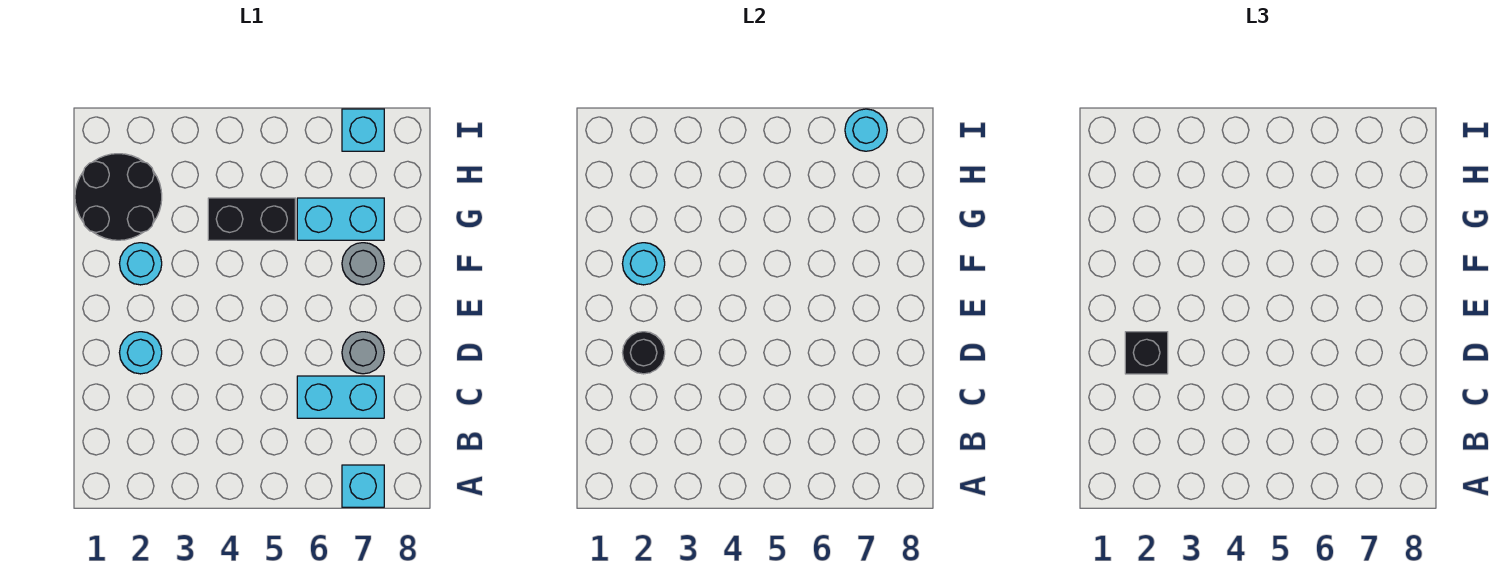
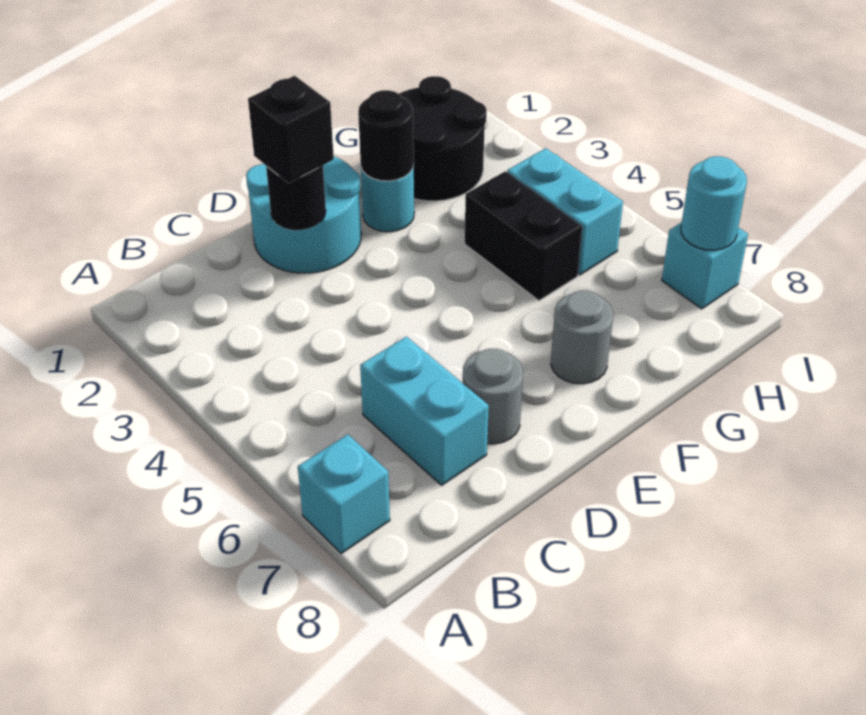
cyan 1x1 round brick [119,332,162,374] -> cyan 2x2 round brick [246,156,361,273]
cyan 1x1 round brick [622,243,665,285] -> black 1x1 round brick [358,90,414,181]
cyan 1x2 brick [297,198,384,240] -> cyan 1x2 brick moved to [507,148,623,275]

